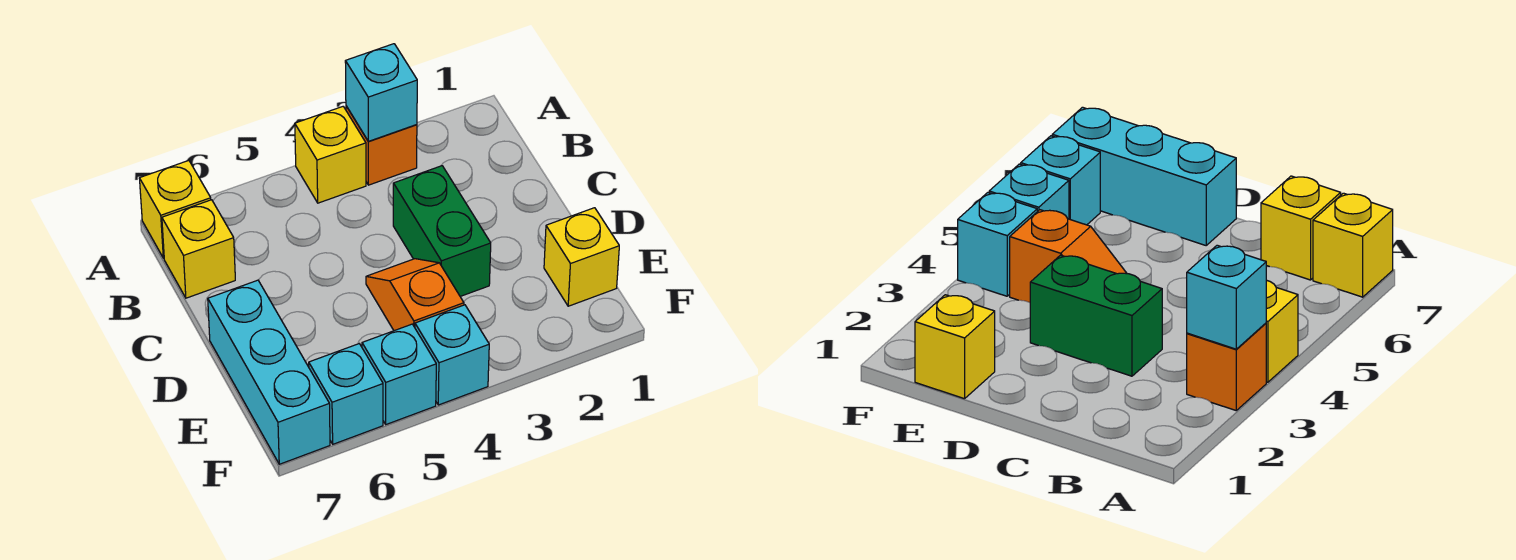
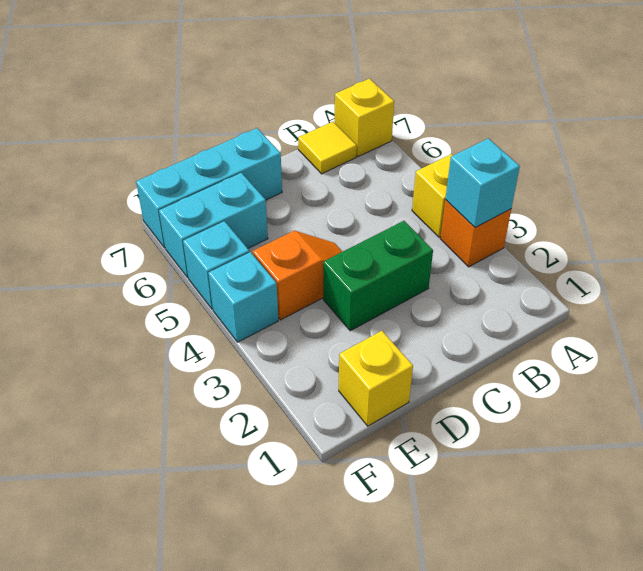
yellow 1x1 brick [162,200,235,298] -> yellow 1x1 tile [298,122,357,174]
cyan 1x1 brick [309,344,383,444] -> cyan 1x2 brick [159,173,268,277]

